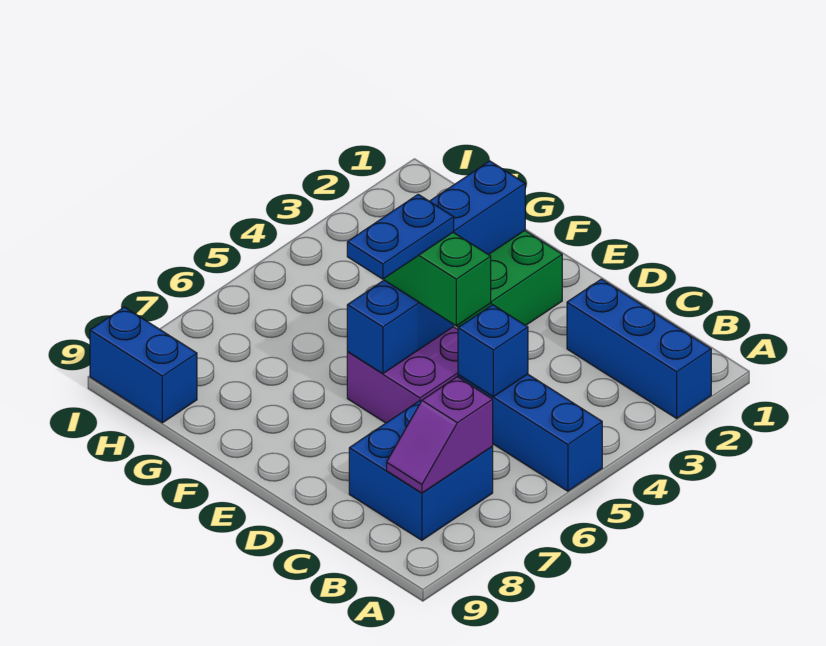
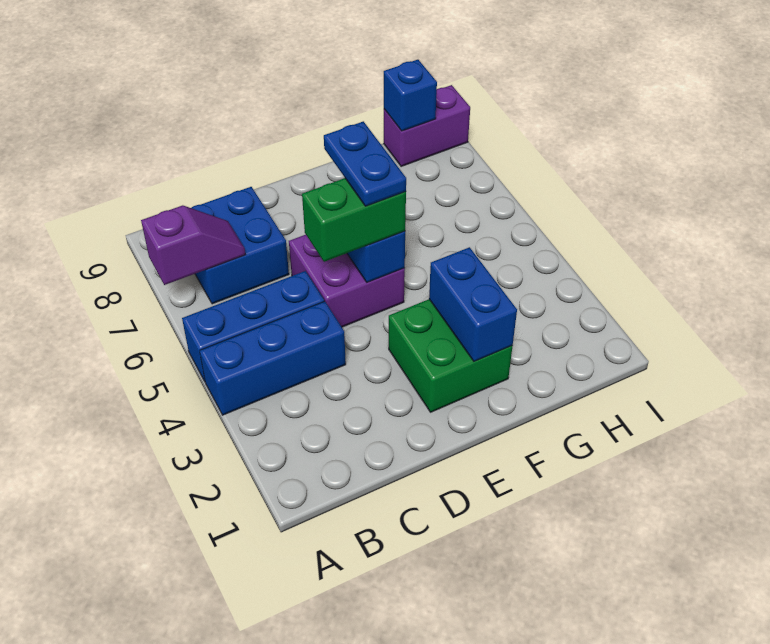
blue 1x3 brick [567,279,711,418] -> blue 1x3 brick moved to [200,301,346,415]
purple 1x2 slope [387,377,493,493] -> purple 1x2 slope turned to [141,205,245,285]
blue 1x1 brick [458,305,528,397] -> blue 1x1 brick moved to [384,60,437,131]
blue 1x2 brick [90,307,197,423] -> purple 1x2 brick [384,85,470,167]

